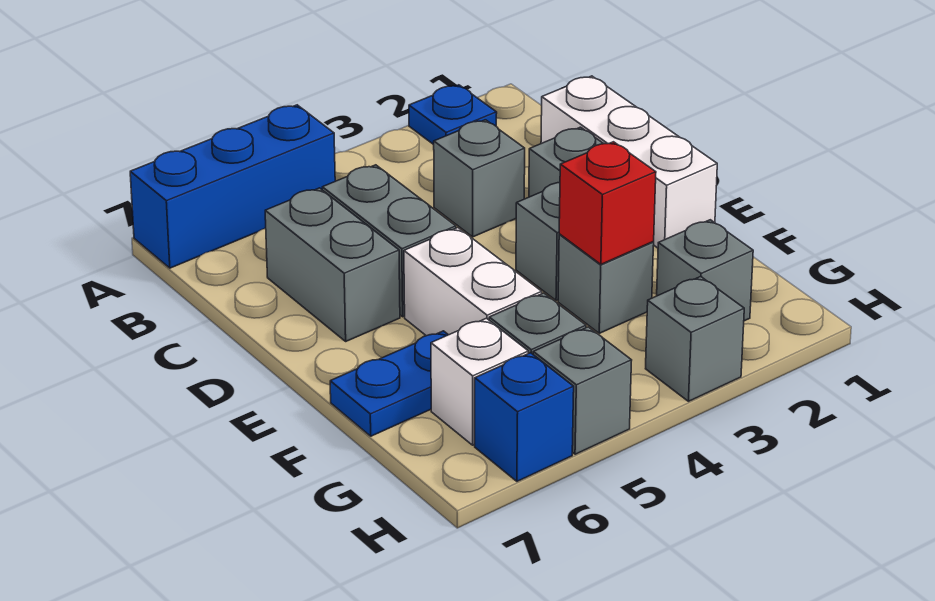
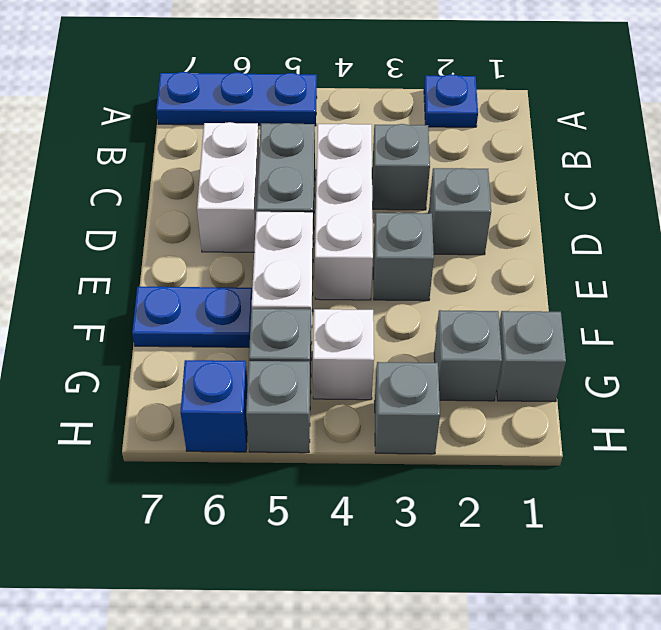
blue 1x3 brick [130,105,335,268] -> blue 1x3 plate [156,72,317,126]
white 1x3 brick [541,76,717,248] -> white 1x3 brick moved to [315,123,373,300]
grey 1x2 brick [265,188,400,341] -> white 1x2 brick [197,122,259,252]
grey 1x1 brick [558,235,654,333] -> grey 1x1 brick moved to [497,311,566,402]
red 1x1 brick [559,142,656,264] -> none
white 1x1 brick [431,318,528,445] -> white 1x1 brick moved to [313,309,374,400]

